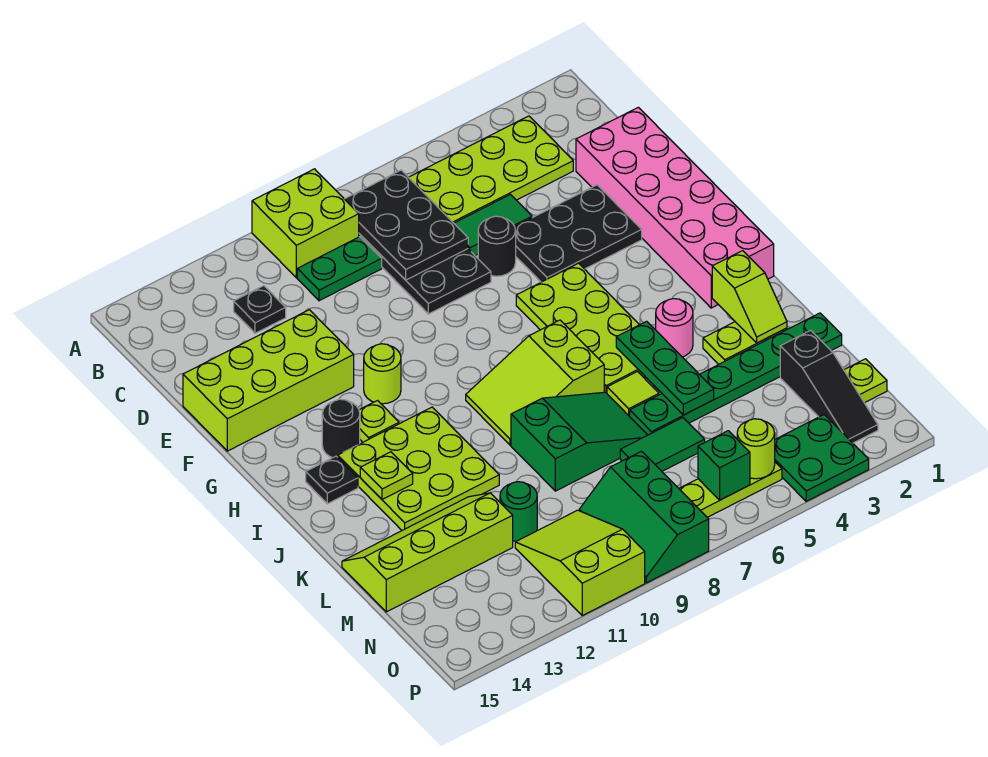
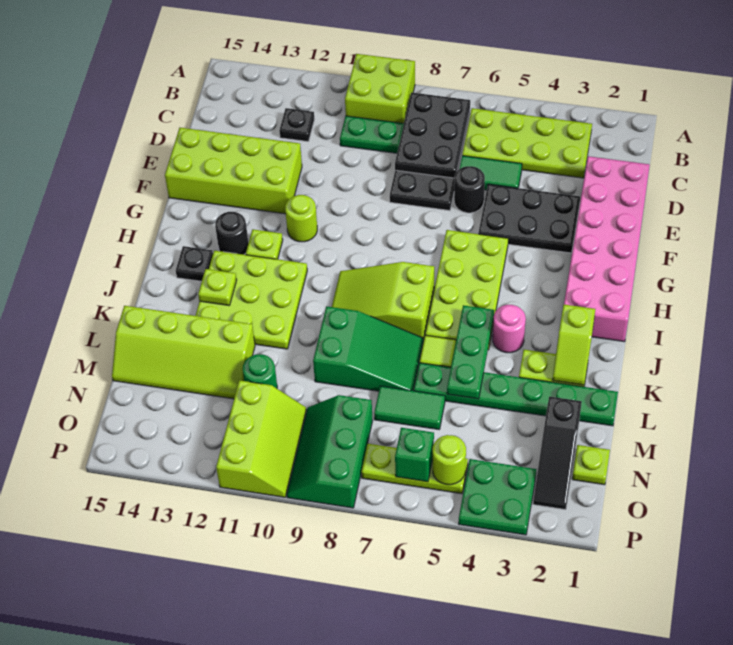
lime 2x4 slope [342,493,513,612] -> lime 2x4 slope turned to [112,306,255,399]
lime 2x3 slope [515,510,645,616] -> lime 2x3 slope turned to [216,380,306,497]

